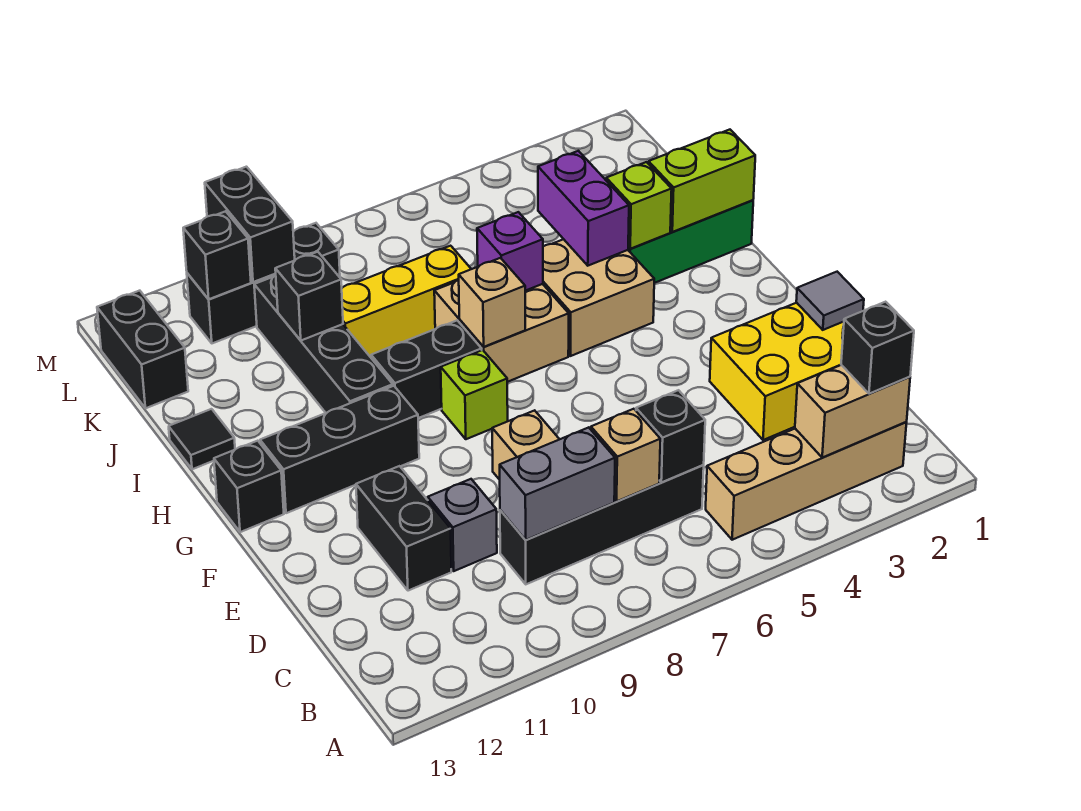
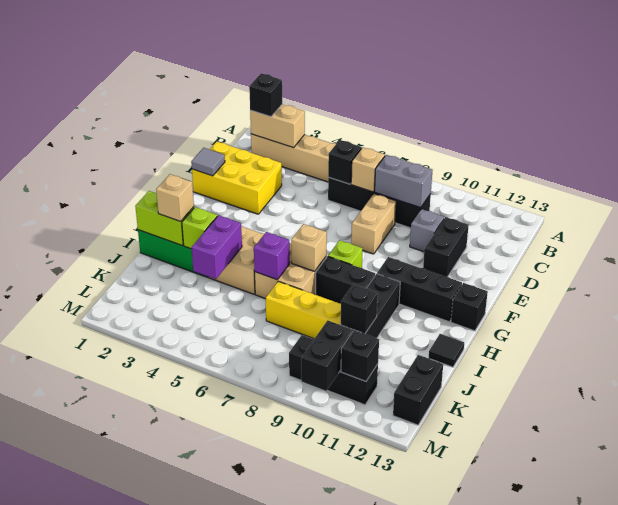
none -> tan 1x1 brick [156,174,194,221]

